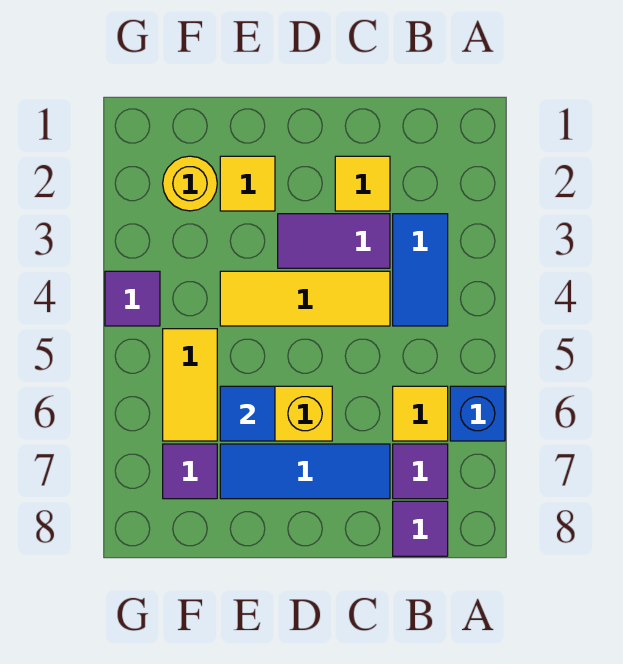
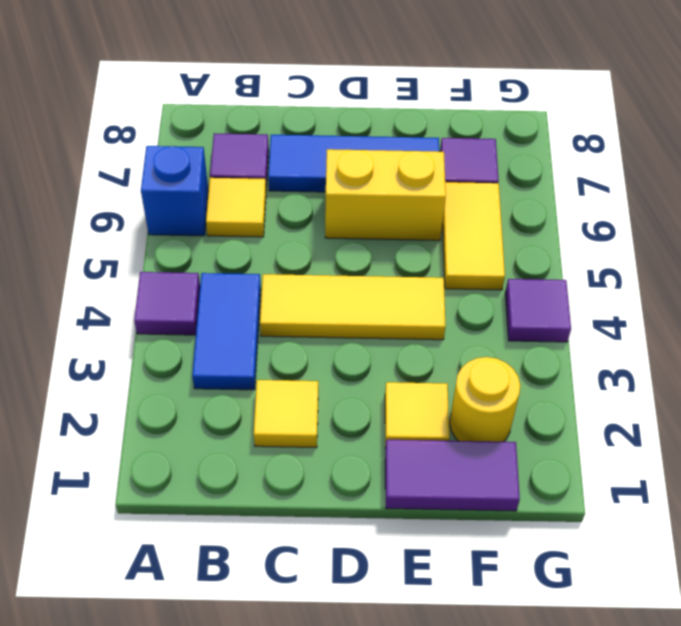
purple 1x1 tile [393,501,448,556] -> purple 1x1 tile moved to [134,272,200,335]
purple 1x2 tile [278,214,390,268] -> purple 1x2 tile moved to [385,440,520,511]
blue 1x1 tile [220,386,275,441] -> none

